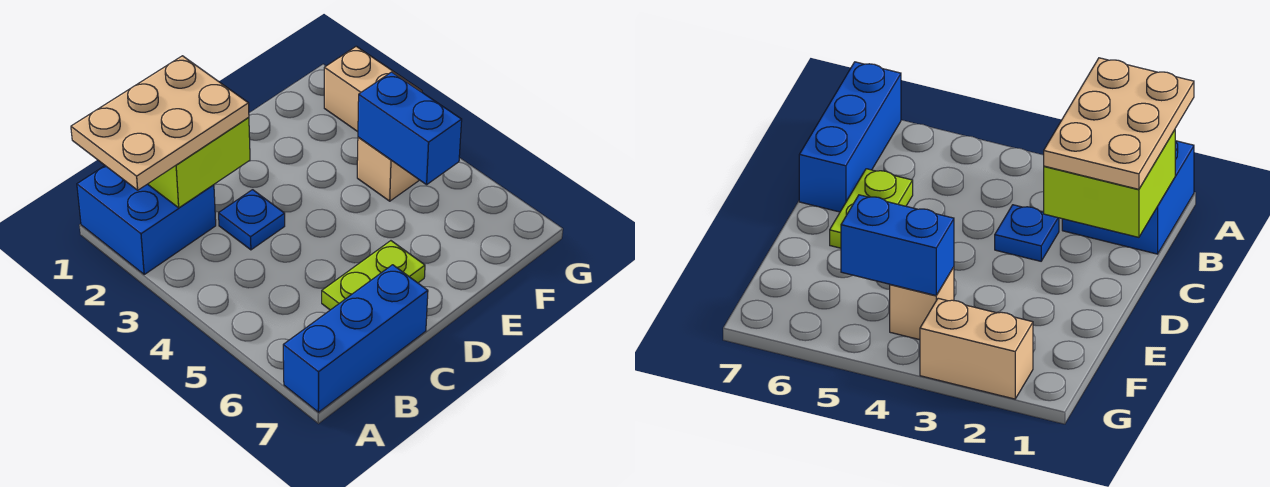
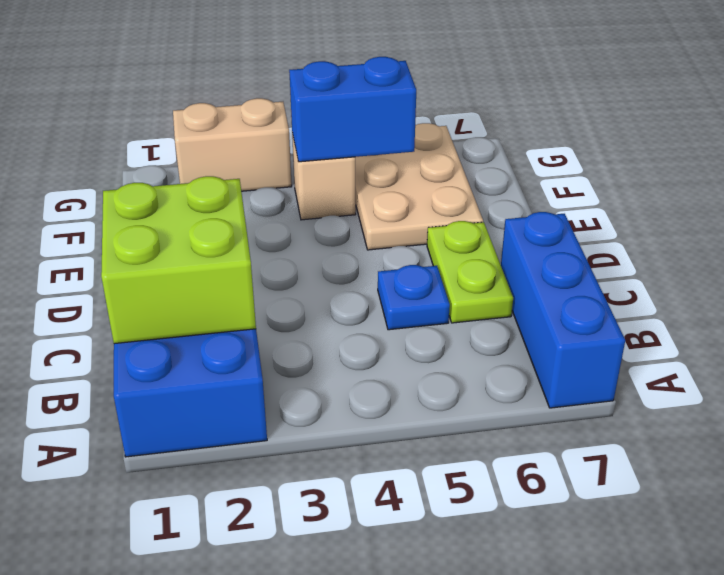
tan 2x3 plate [71,56,249,190] -> tan 2x3 plate moved to [355,123,483,250]
blue 1x1 plate [219,190,285,250] -> blue 1x1 plate moved to [378,265,450,330]

